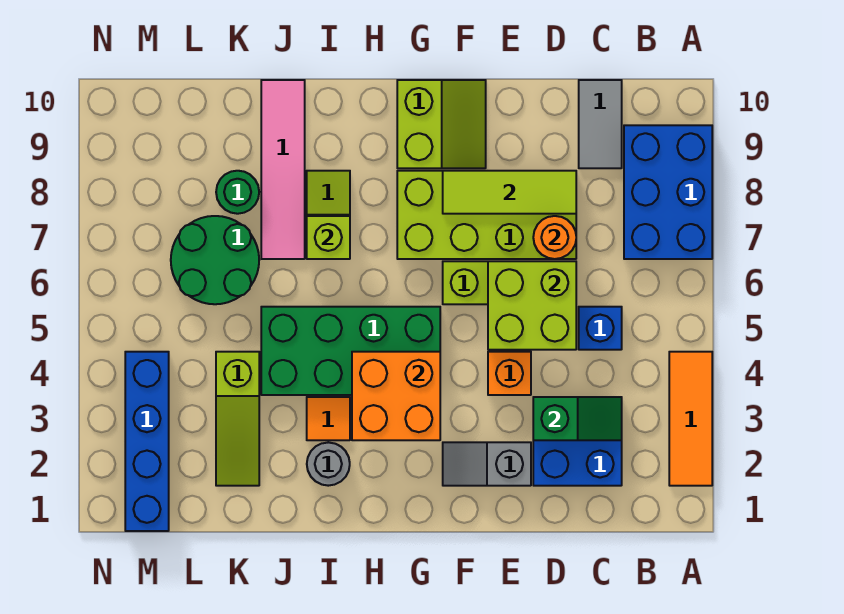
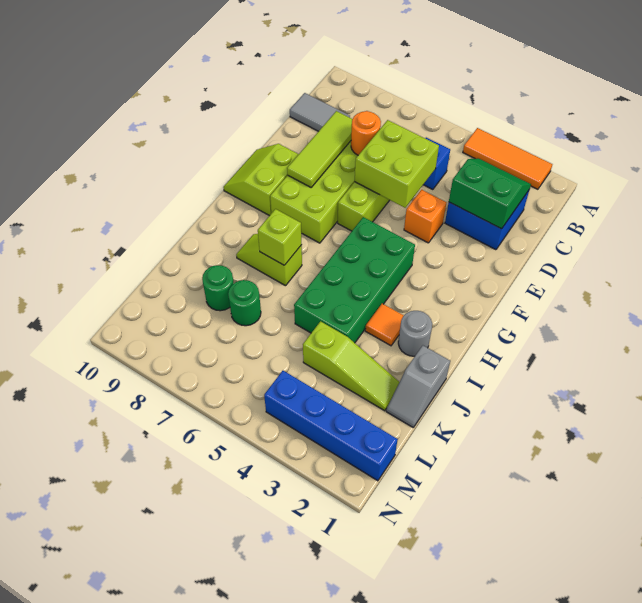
blue 2x3 brick [624,125,712,259] -> none
green 1x2 slope [533,397,622,440] -> green 2x2 slope [449,158,531,229]
grey 1x2 slope [443,442,531,486] -> grey 1x2 slope moved to [386,346,450,427]
lime 2x2 slope [397,80,486,168] -> lime 2x2 slope turned to [223,144,299,216]
orange 2x2 brick [352,352,440,440] -> none
pink 1x4 tile [261,80,305,259] -> none
green 2x2 round brick [171,216,259,304] -> green 1x1 round brick [228,280,261,326]

